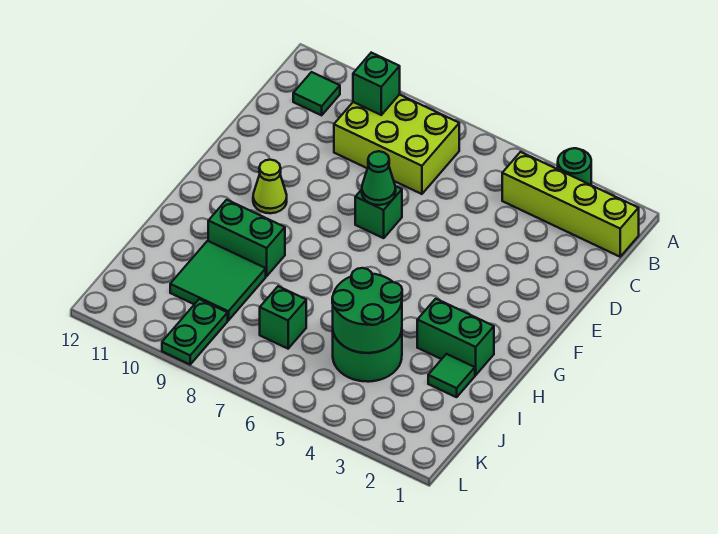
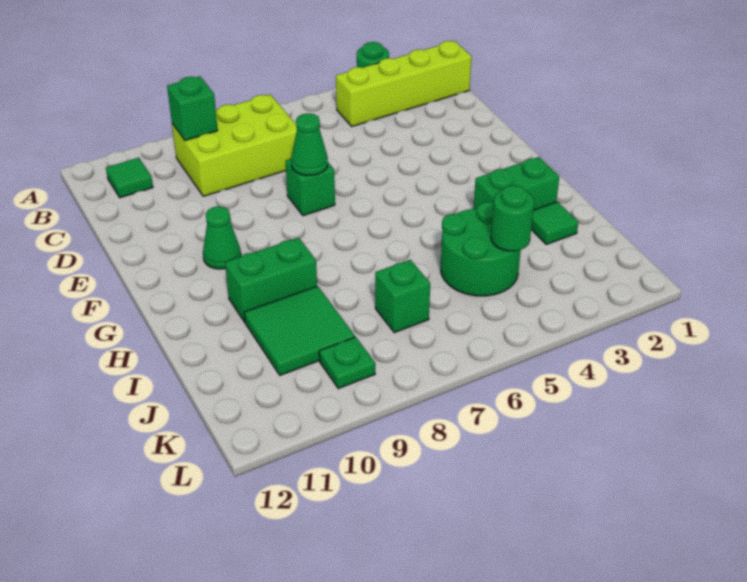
lime 1x1 cone [253,160,287,213] -> green 1x1 cone [203,206,241,269]
green 2x2 round brick [332,268,402,353] -> green 1x1 round brick [491,185,534,251]
green 1x2 plate [162,299,228,364] -> green 1x1 plate [319,337,375,389]

